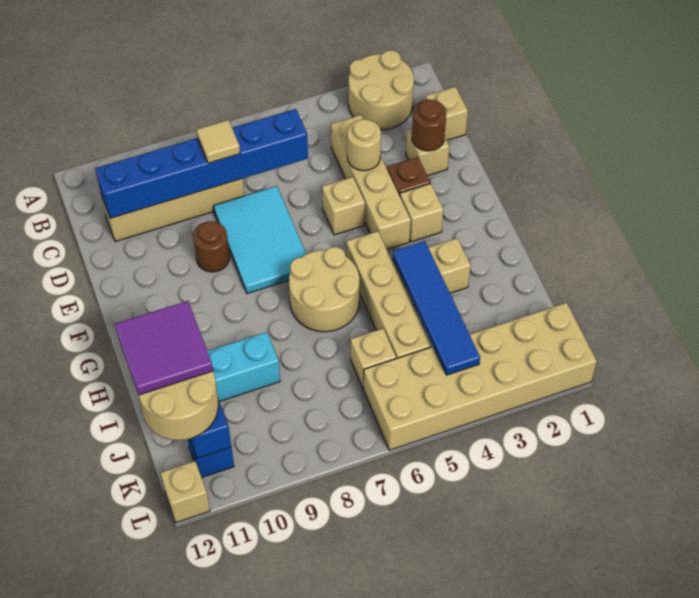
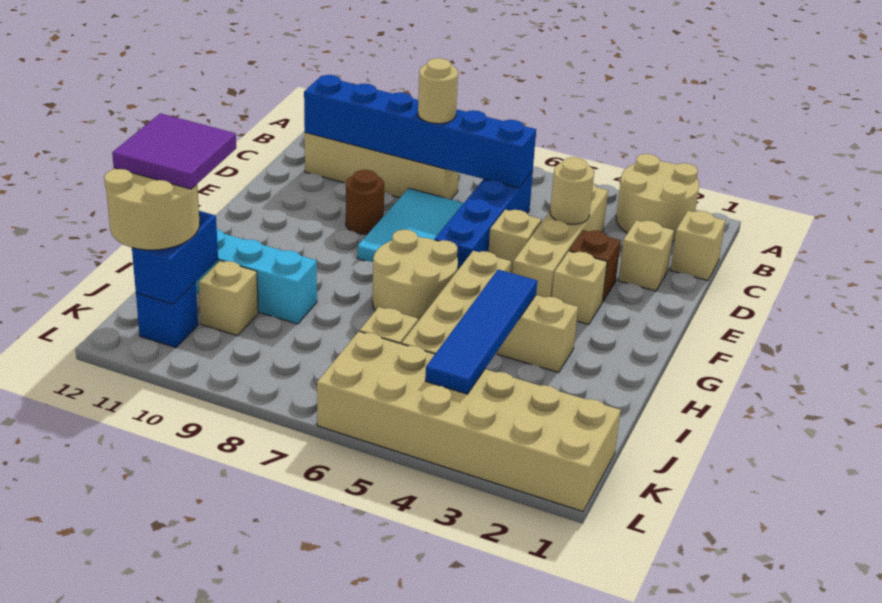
none -> blue 1x4 brick [435,171,533,269]
tan 1x1 tile [197,120,240,163] -> tan 1x1 round brick [418,58,458,124]
brown 1x1 round brick [412,100,446,151] -> none
tan 1x1 brick [161,461,210,523] -> tan 1x1 brick moved to [199,261,258,336]

